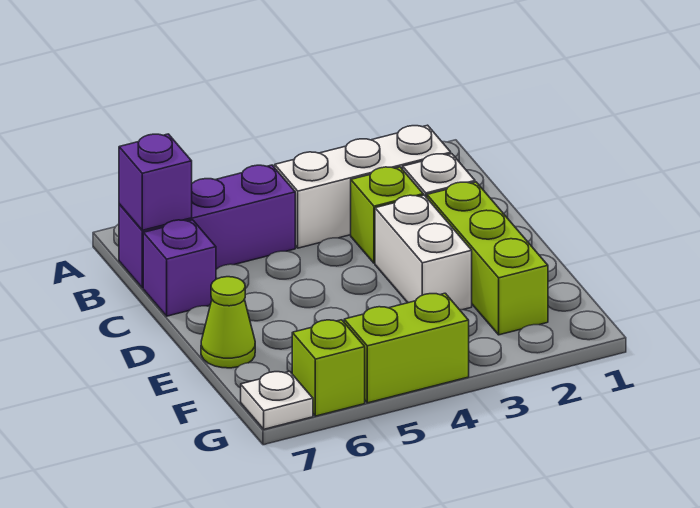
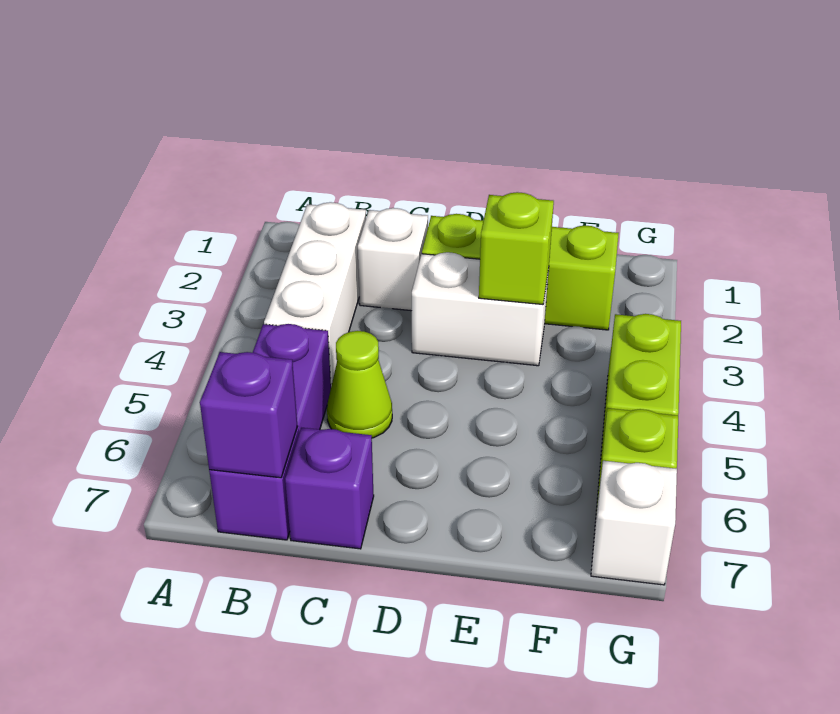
lime 1x1 brick [351,167,423,263] -> lime 1x1 brick moved to [479,192,554,305]
lime 1x1 cone [201,277,255,368] -> lime 1x1 cone moved to [327,331,392,438]
white 1x1 plate [241,371,313,429] -> white 1x1 brick [591,461,677,585]

